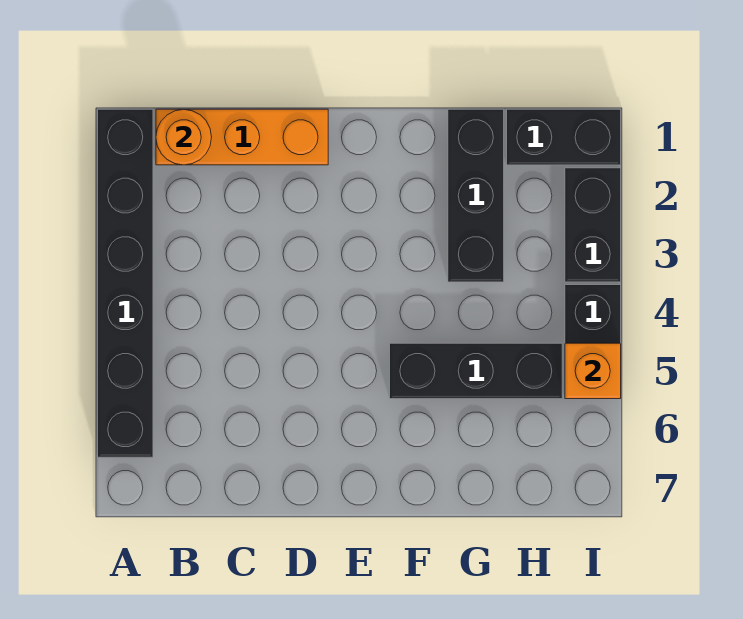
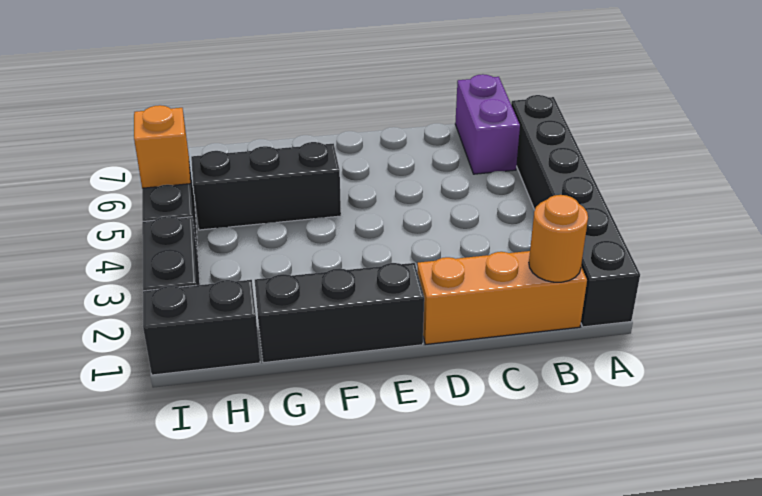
none -> purple 1x2 brick [455,74,520,174]
black 1x3 brick [448,109,504,282] -> black 1x3 brick turned to [255,263,424,363]

